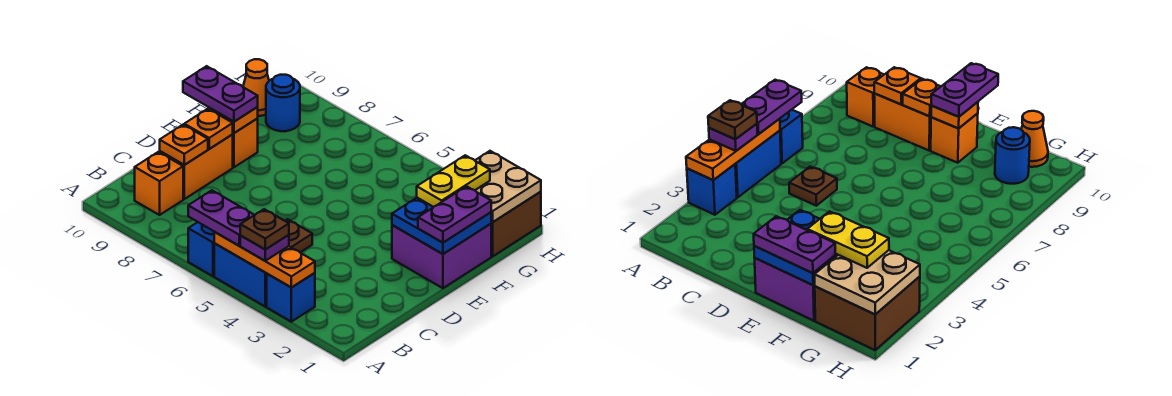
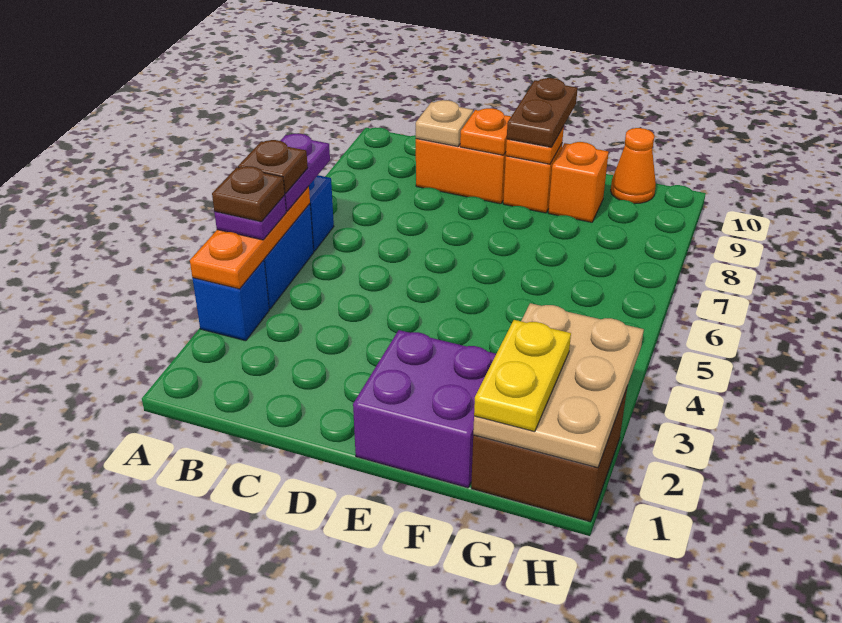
orange 1x1 brick [135,152,183,215] -> orange 1x1 brick moved to [548,142,609,222]
brown 1x1 plate [285,219,312,252] -> brown 1x1 plate moved to [238,140,308,193]
orange 1x1 plate [160,125,208,165] -> tan 1x1 plate [416,100,473,147]
blue 2x2 plate [392,198,491,254] -> none
purple 1x2 plate [418,186,491,243] -> none
purple 1x2 plate [183,66,258,122] -> brown 1x2 plate [507,78,578,147]
yellow 1x2 plate [417,155,490,207] -> yellow 1x2 plate turned to [474,320,571,432]
tan 2x2 plate [475,151,541,222] -> tan 2x3 plate [473,303,644,468]
blue 1x1 round brick [266,75,300,131] -> none

